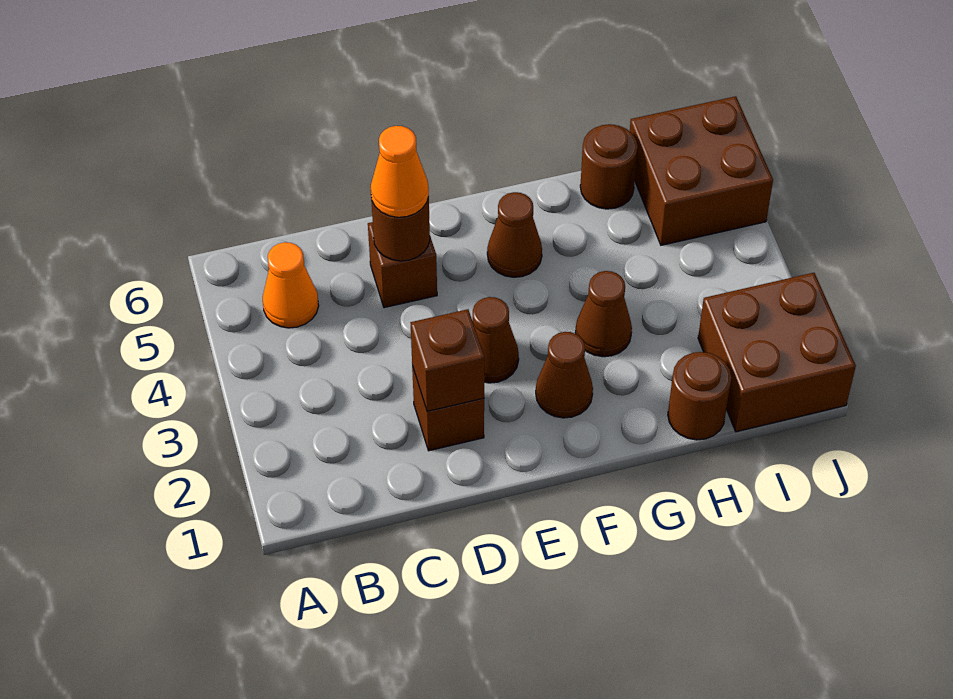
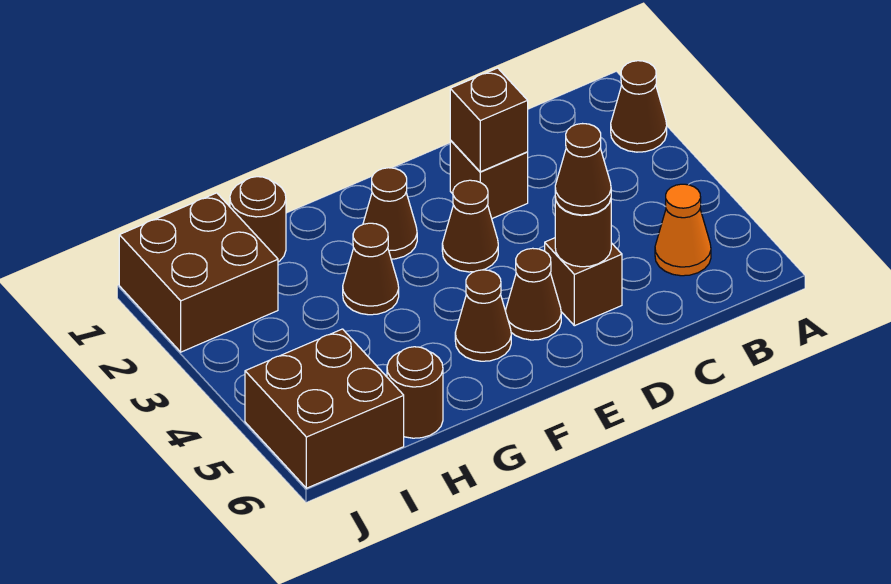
none -> brown 1x1 cone [611,61,667,152]
orange 1x1 cone [371,126,429,217] -> brown 1x1 cone [555,124,611,215]
none -> brown 1x1 cone [505,248,561,340]

